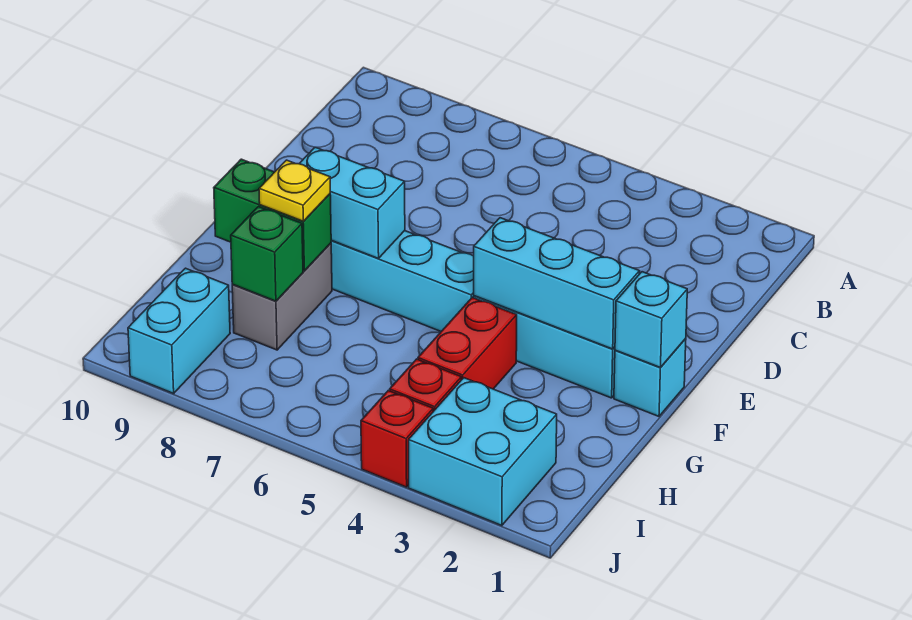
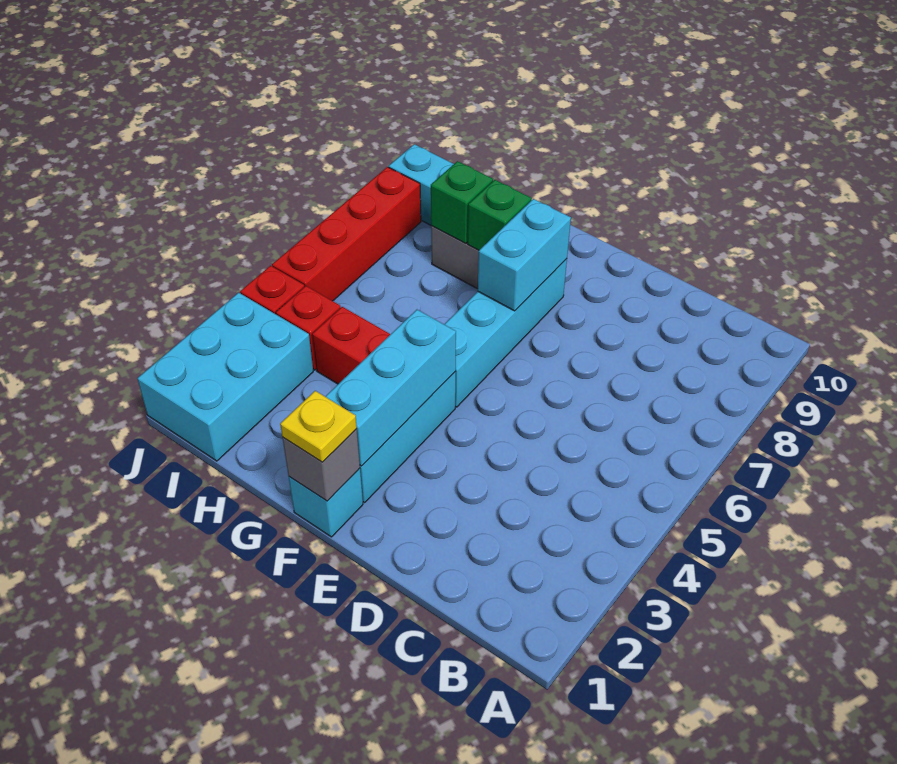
cyan 1x1 brick [615,272,687,368] -> grey 1x1 brick [282,429,360,501]
green 1x2 brick [214,159,331,271] -> green 1x1 brick [468,180,531,250]
yellow 1x1 plate [259,160,330,221] -> yellow 1x1 plate moved to [280,391,357,462]
cyan 2x2 brick [409,378,557,526] -> cyan 2x3 brick [137,293,313,461]
none -> red 1x4 brick [272,167,421,301]

